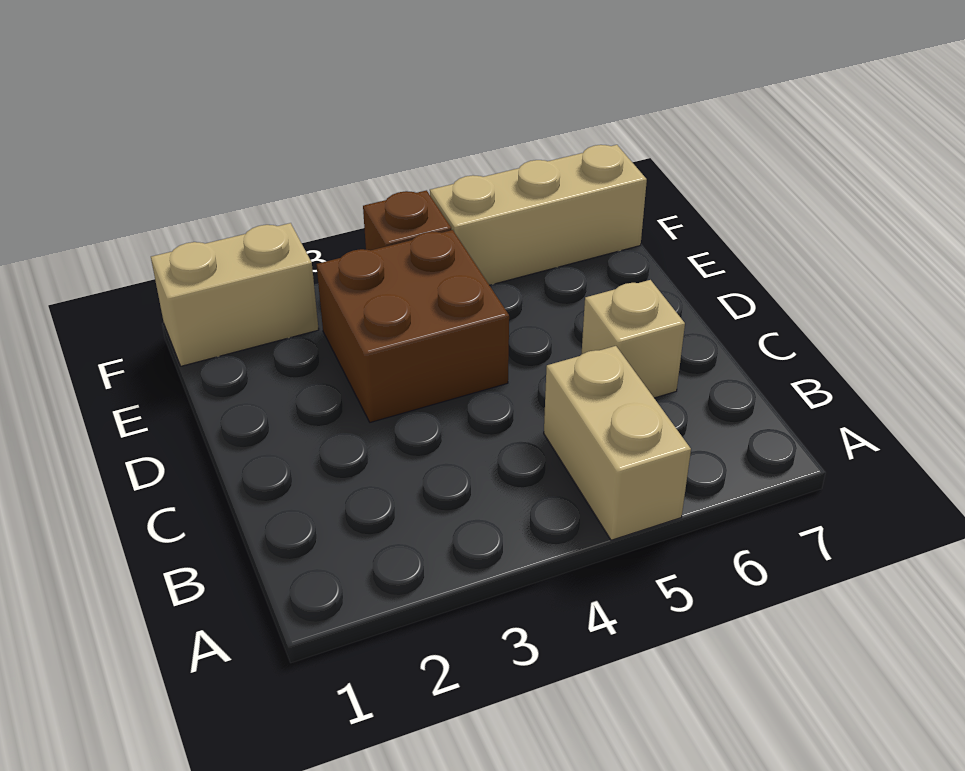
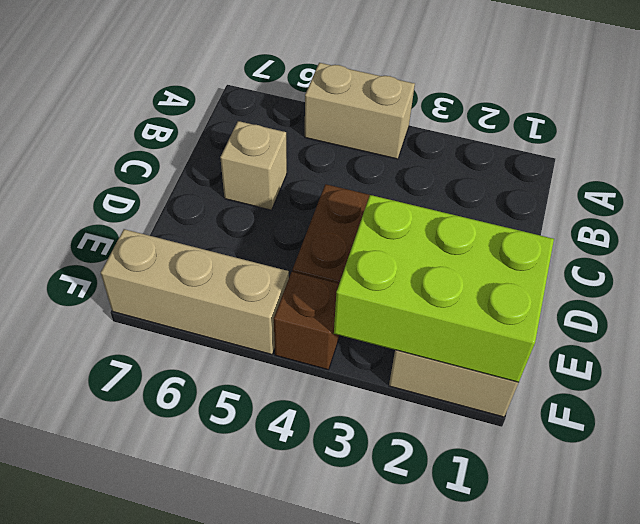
tan 1x2 brick [544,346,691,540] -> tan 1x2 brick turned to [305,63,415,159]
none -> lime 2x3 brick [334,195,554,382]

